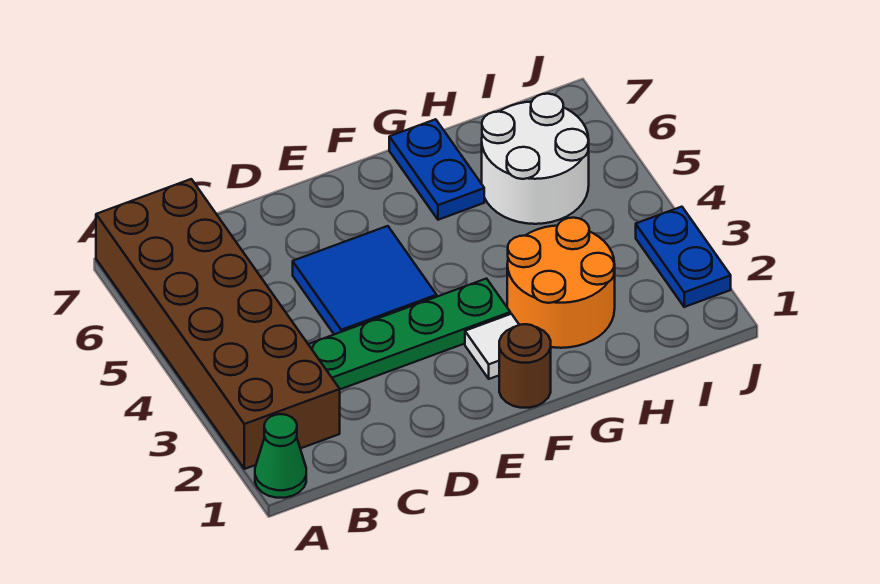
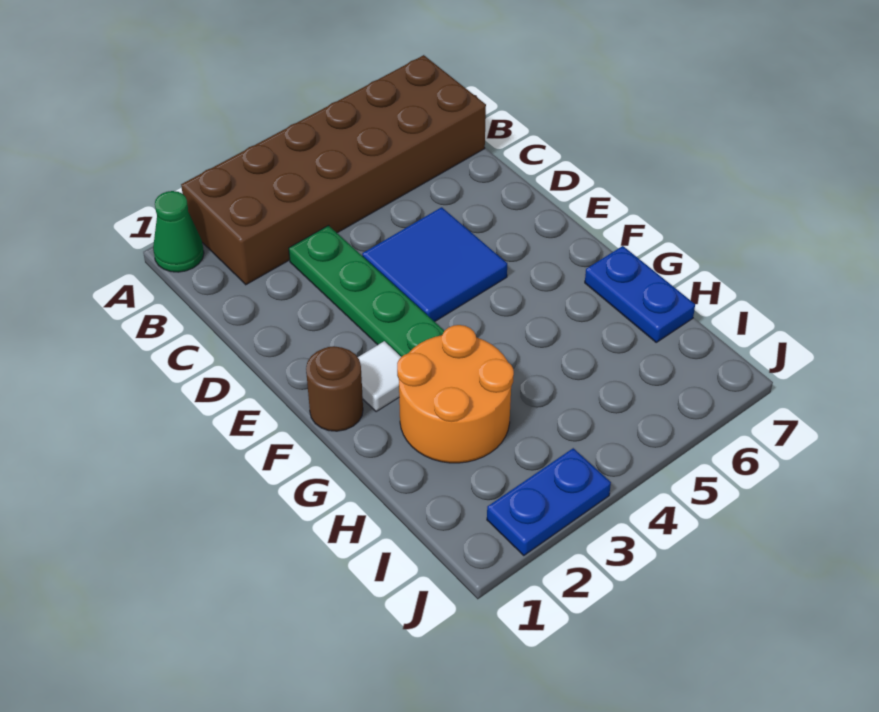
blue 1x2 plate [389,119,484,220] -> blue 1x2 plate turned to [585,246,695,342]
white 2x2 round brick [482,94,589,224] -> none

